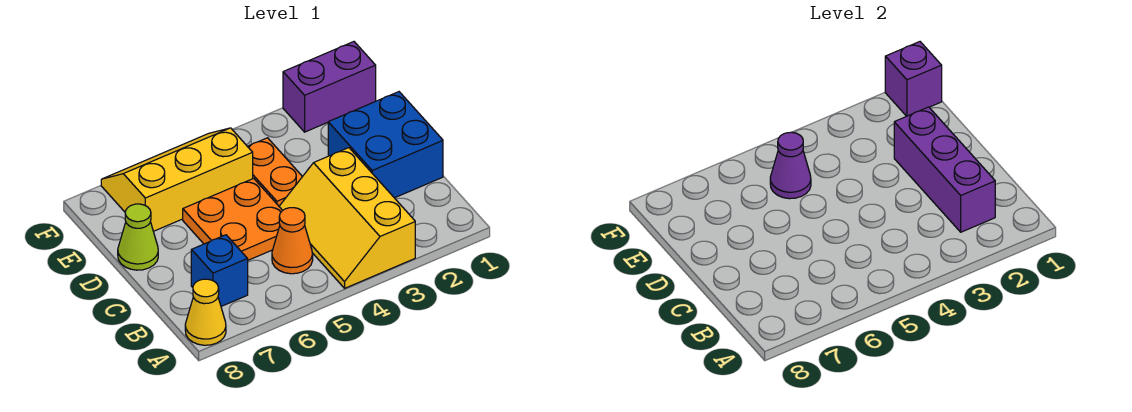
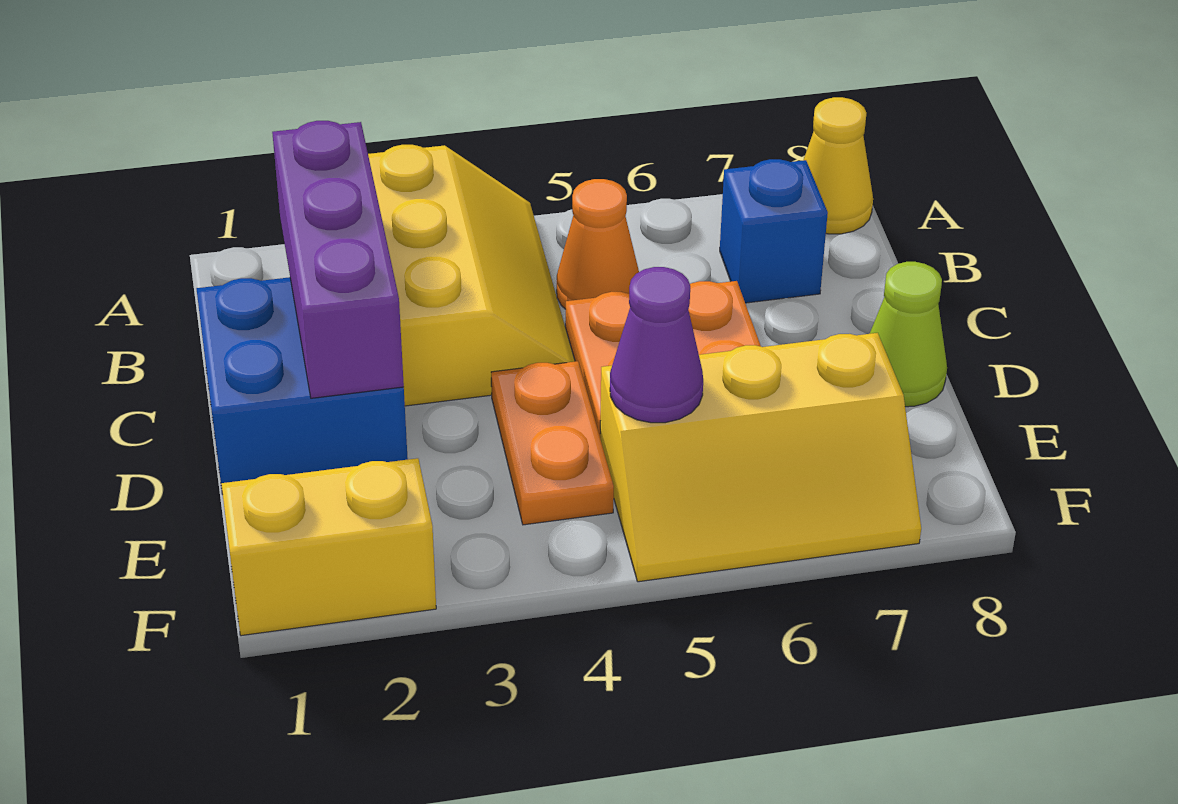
purple 1x2 brick [283,42,376,132] -> yellow 1x2 brick [221,458,436,636]
purple 1x1 brick [885,42,942,116] -> none

